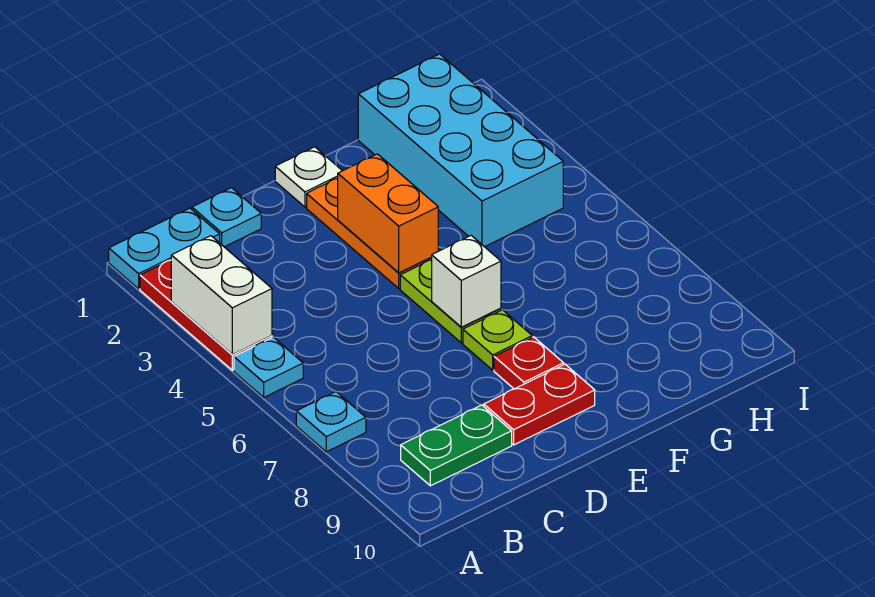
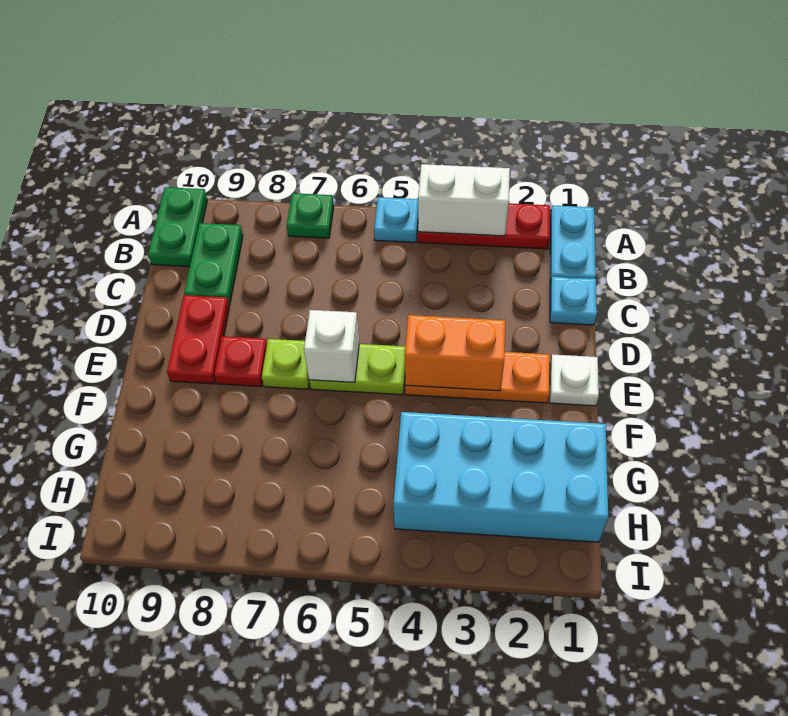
cyan 1x1 plate [296,392,366,452] -> green 1x1 plate [287,193,334,238]
none -> green 1x2 plate [148,187,207,267]

